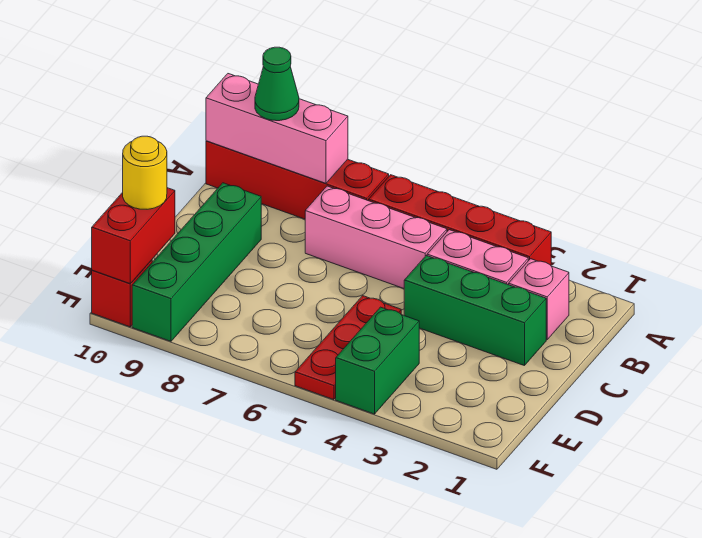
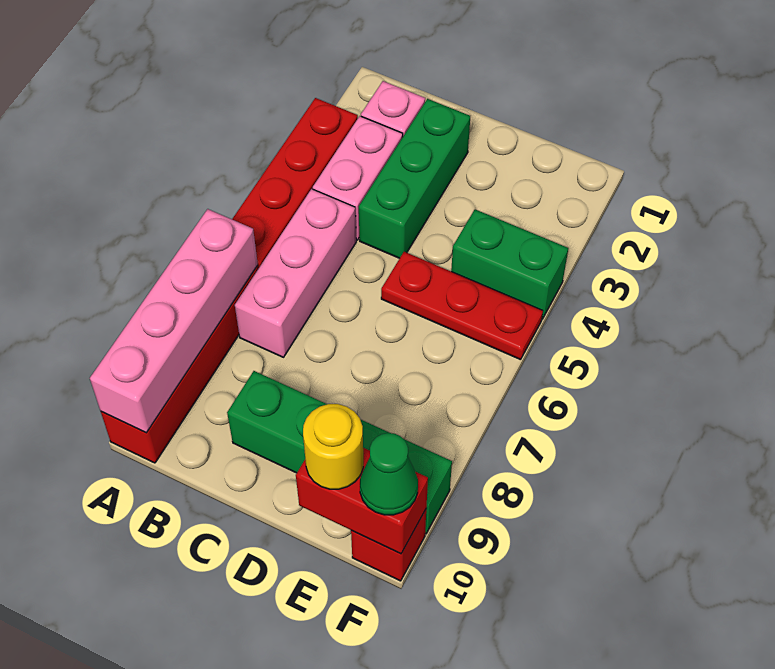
pink 1x3 brick [206,74,348,183] -> pink 1x4 brick [90,209,258,433]
green 1x1 cone [255,47,299,121] -> green 1x1 cone moved to [360,433,418,515]

